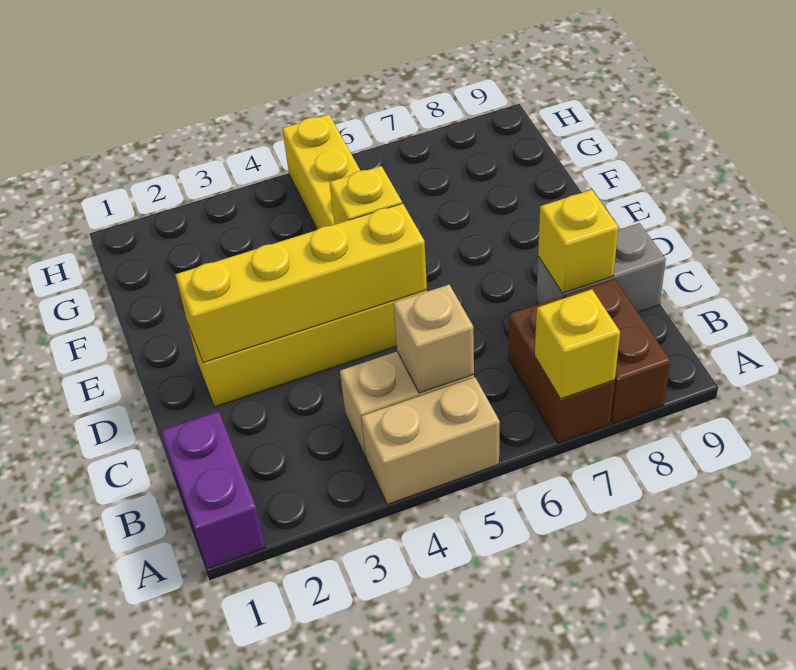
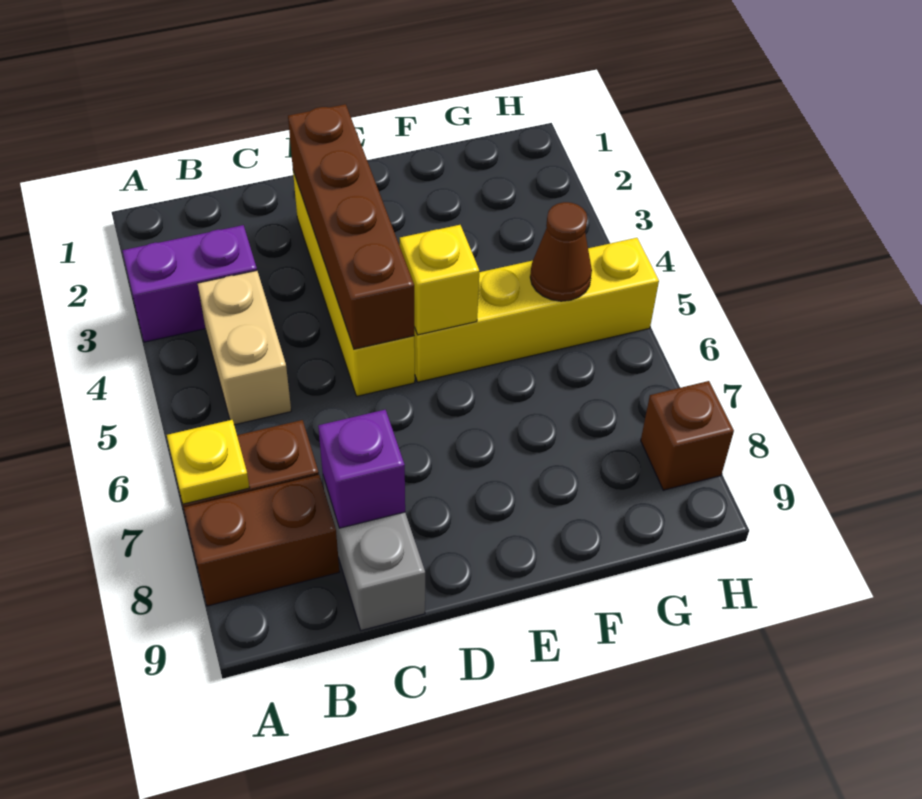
purple 1x2 brick [161,411,265,569] -> purple 1x2 brick moved to [122,225,257,342]
tan 1x2 brick [361,377,500,504] -> none
yellow 1x1 brick [535,289,620,399] -> yellow 1x1 plate [167,420,250,504]
tan 1x1 brick [393,285,474,393] -> none
yellow 1x1 brick [538,190,618,293] -> purple 1x1 brick [318,410,405,528]
yellow 1x4 brick [175,203,427,363] -> brown 1x4 brick [288,104,414,349]
none -> brown 1x1 cone [530,202,592,301]
none -> brown 1x1 brick [641,381,734,490]

